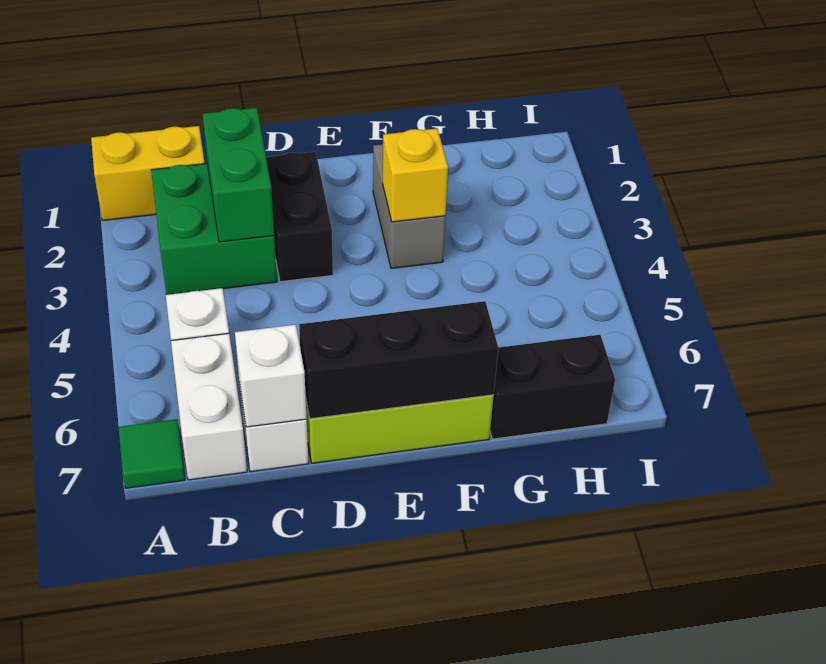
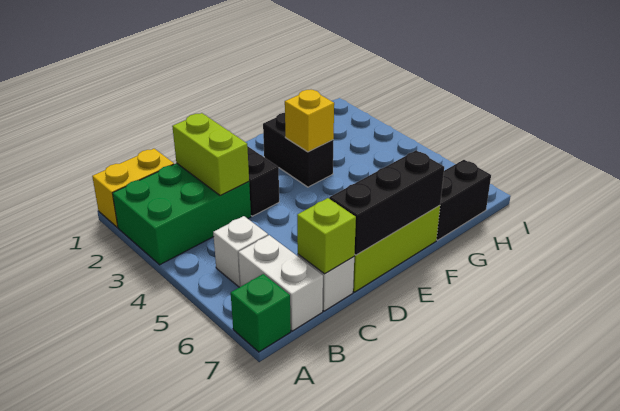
green 1x1 tile [119,419,185,488] -> green 1x1 brick [231,274,291,352]
green 2x2 brick [151,164,277,295] -> green 2x3 brick [113,163,251,265]
green 1x2 brick [203,108,274,242] -> lime 1x2 brick [172,113,249,196]
white 1x1 brick [235,325,307,427] -> lime 1x1 brick [297,198,356,274]
grey 1x2 brick [373,144,446,268] -> black 1x2 brick [263,113,334,187]

